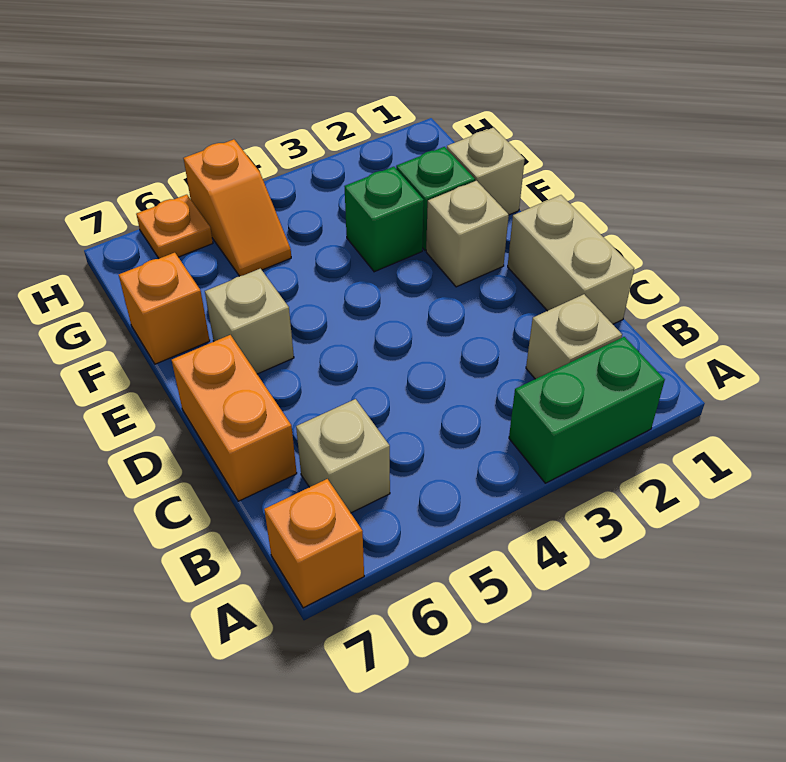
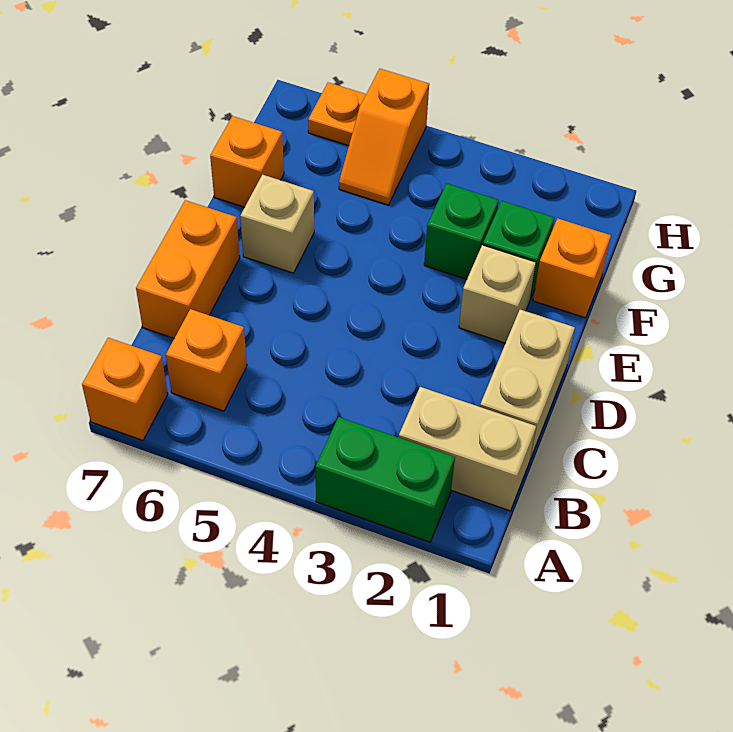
tan 1x1 brick [526,294,622,379] -> tan 1x2 brick [399,387,536,511]
tan 1x1 brick [296,399,390,513] -> orange 1x1 brick [166,309,247,411]
tan 1x1 brick [447,128,525,215] -> orange 1x1 brick [533,218,611,318]

